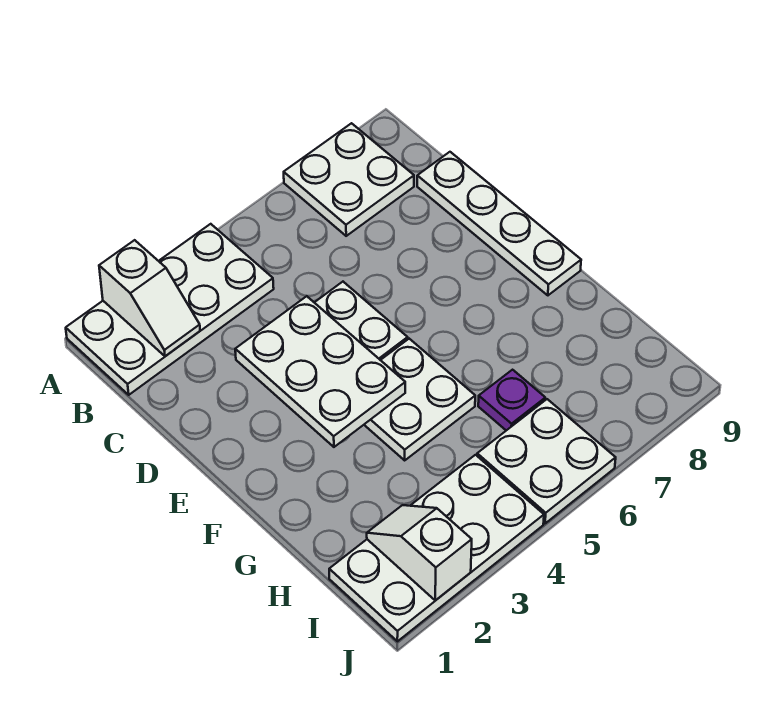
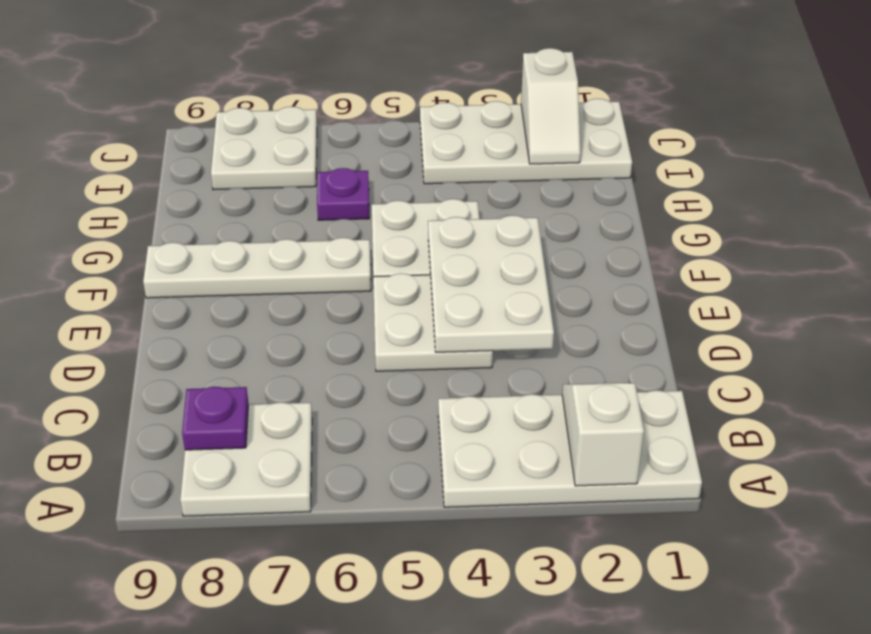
none -> purple 1x1 plate [182,387,249,450]
white 1x4 plate [417,152,581,295] -> white 1x4 plate turned to [143,238,371,298]
white 2x2 plate [477,399,616,523] -> white 2x2 plate moved to [211,107,317,190]

